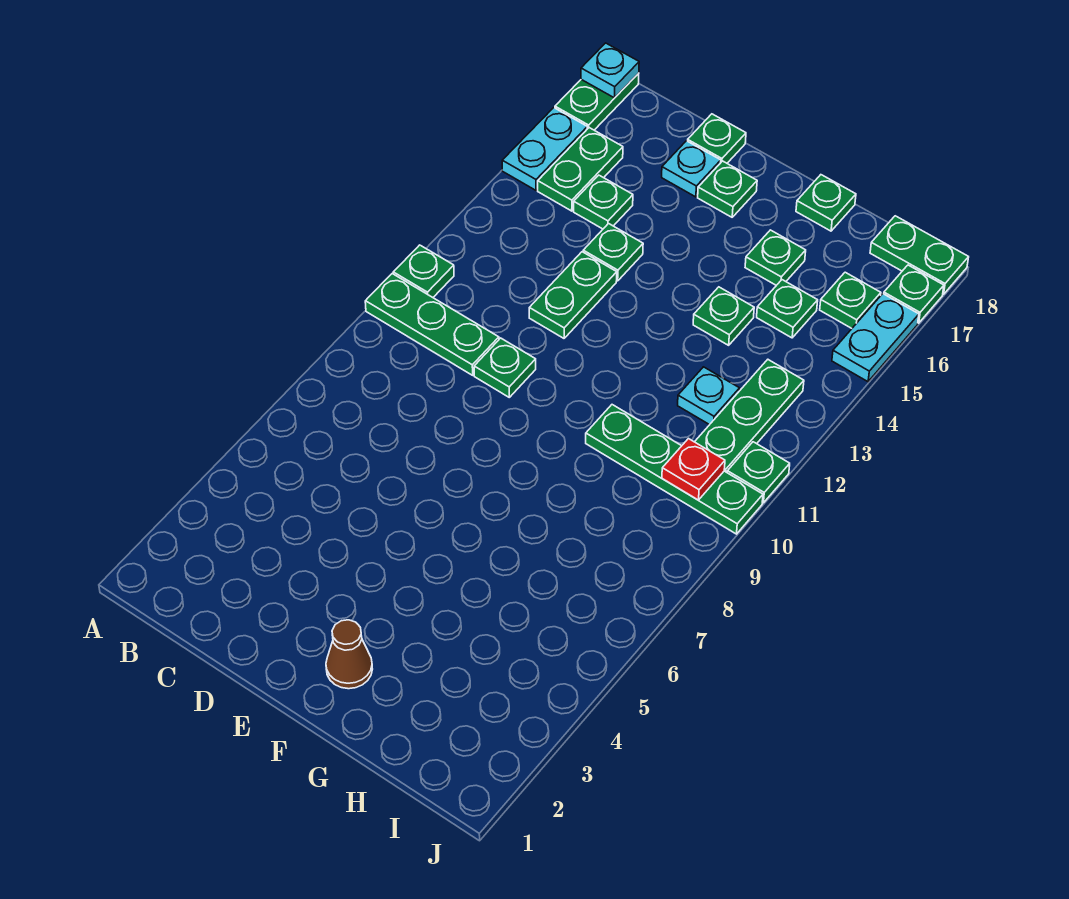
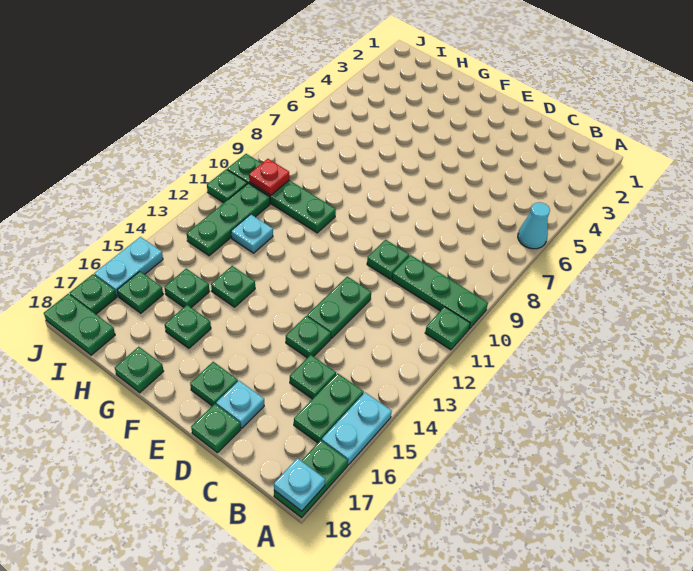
none -> cyan 1x1 cone [518,202,550,249]
brown 1x1 cone [326,620,372,689] -> none

